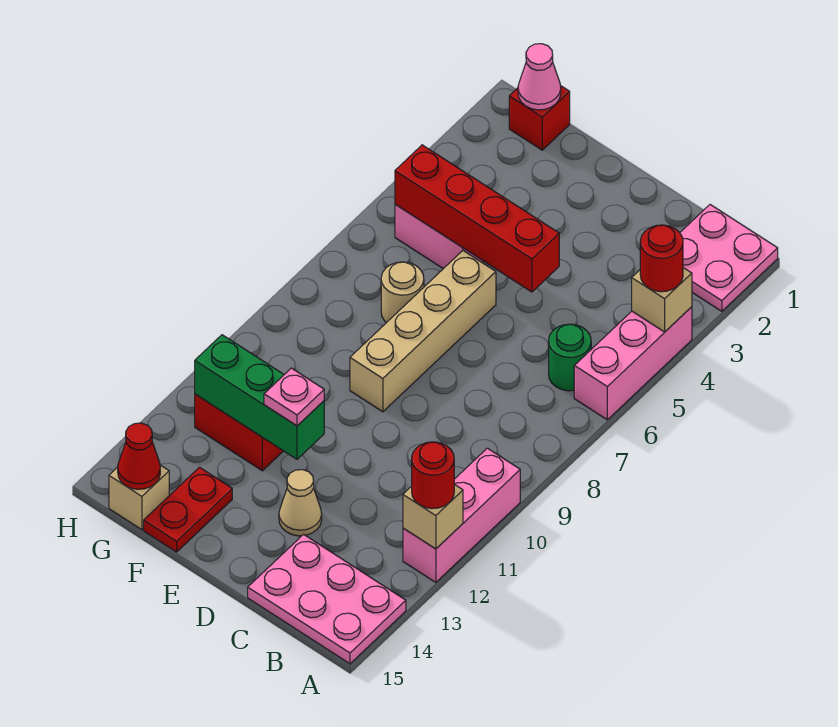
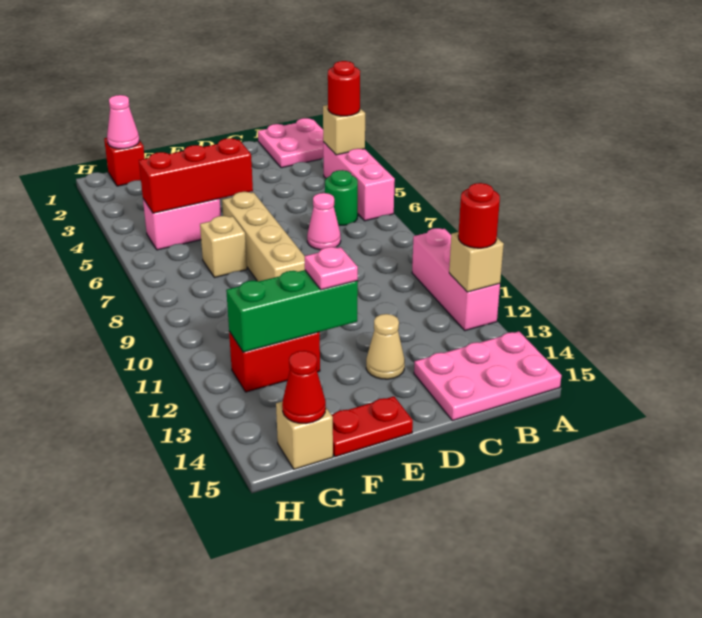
none -> pink 1x1 cone [307,193,341,250]
red 1x4 brick [395,145,559,292] -> red 1x3 brick [139,138,253,213]
tan 1x1 round brick [381,262,424,323] -> tan 1x1 brick [200,216,247,278]
red 1x2 plate [144,467,232,552] -> red 1x2 plate turned to [332,396,413,457]

